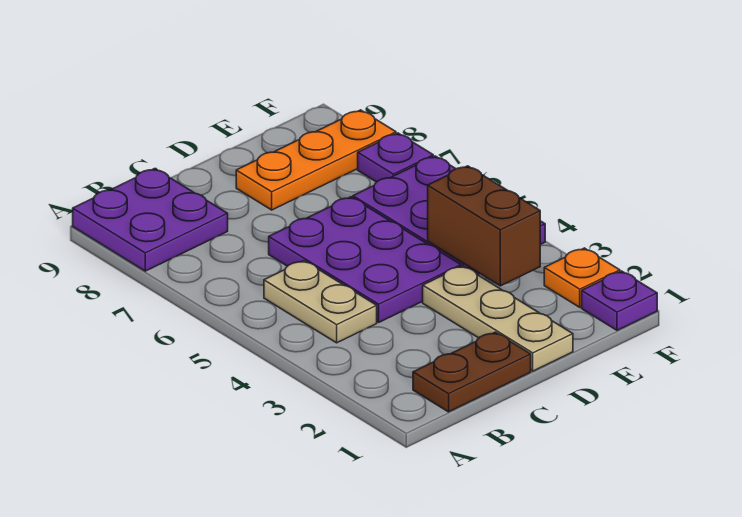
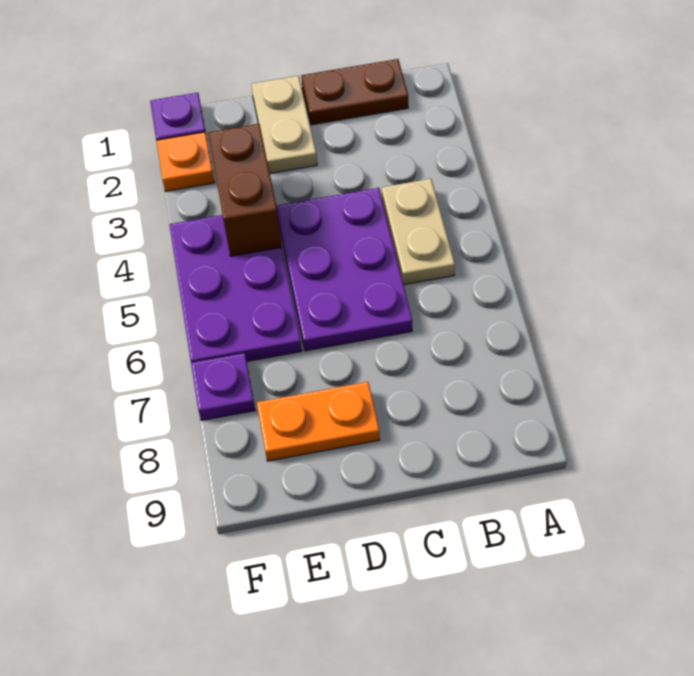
purple 2x2 plate [73,169,228,271] -> none
tan 1x3 plate [423,266,573,371] -> tan 1x2 plate [251,76,317,173]
orange 1x3 plate [236,110,396,210] -> orange 1x2 plate [257,382,380,461]

